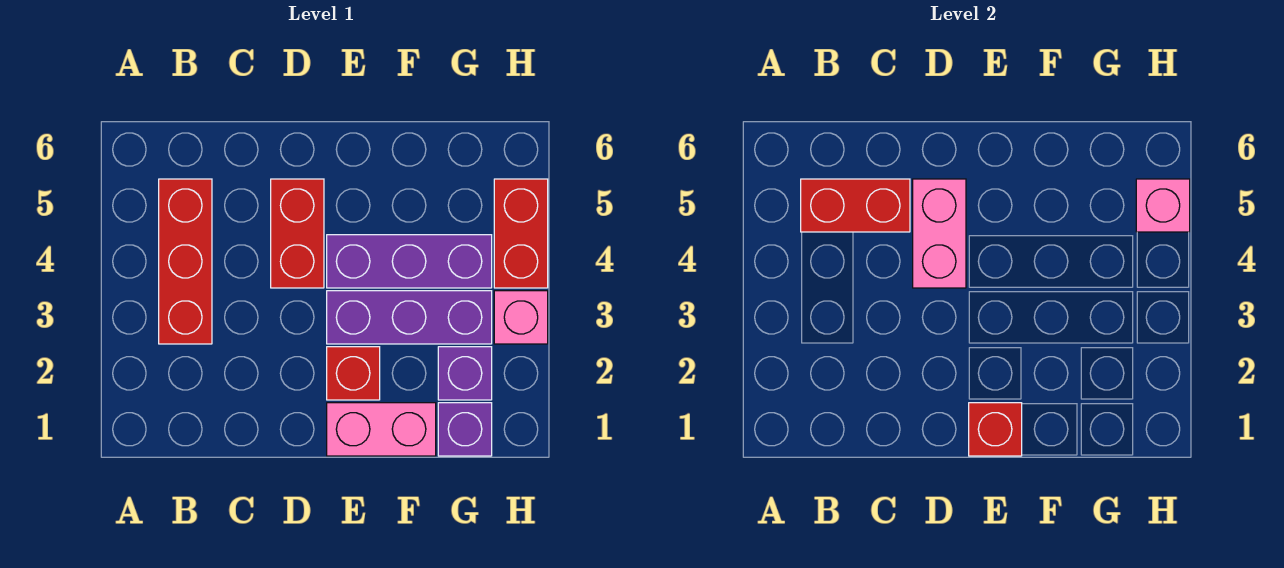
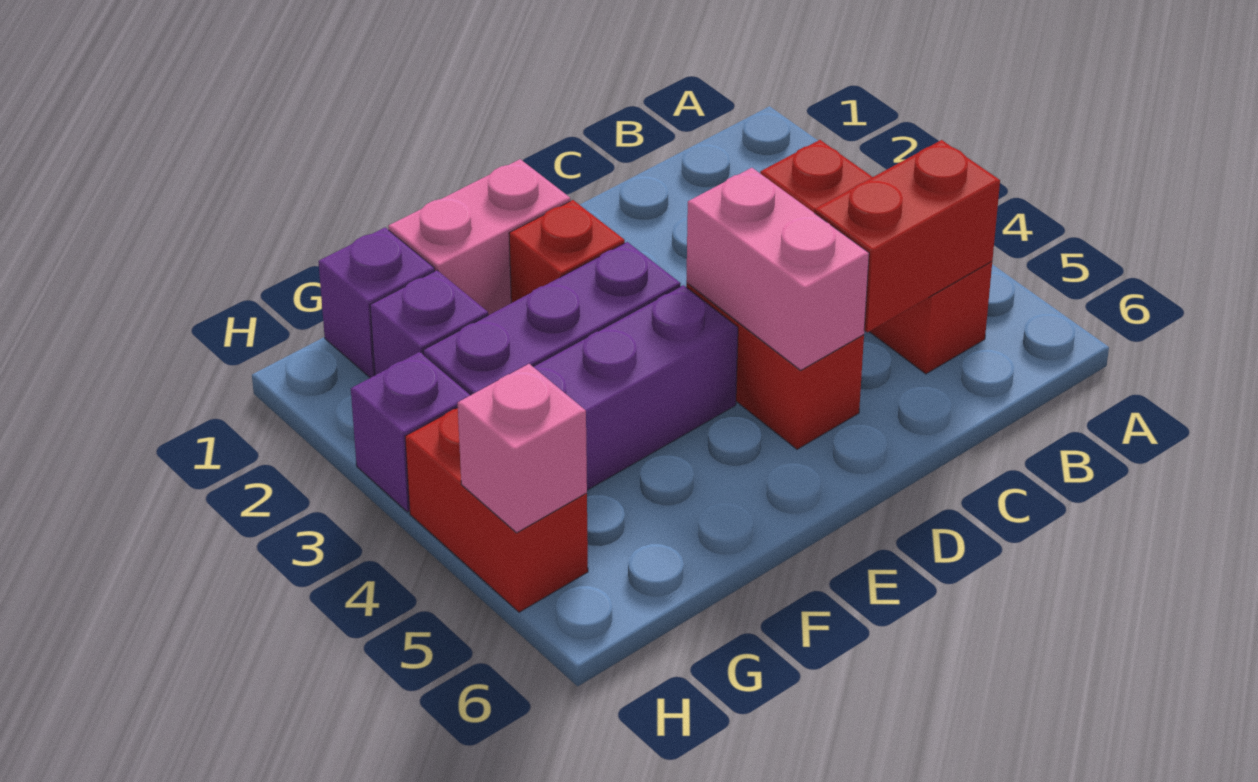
red 1x1 brick [969,403,1022,456] -> none
pink 1x1 brick [494,291,548,344] -> purple 1x1 brick [351,352,470,512]

